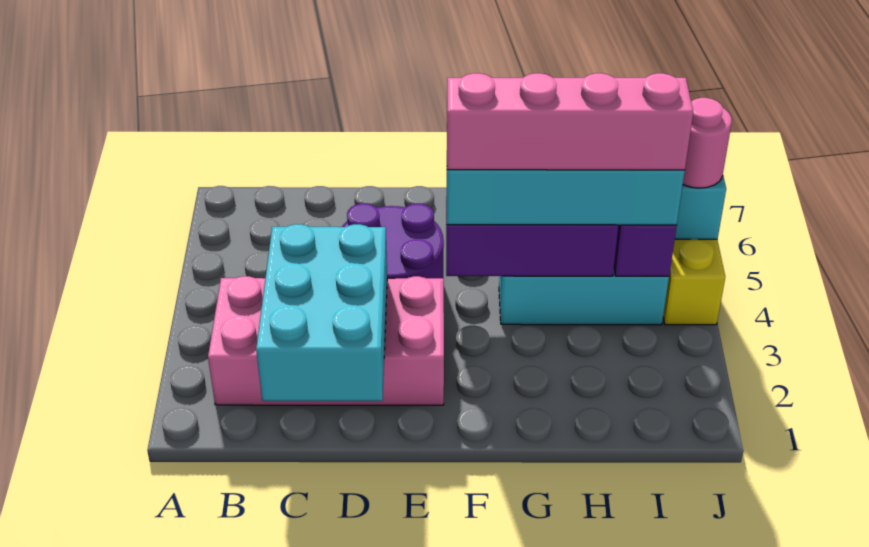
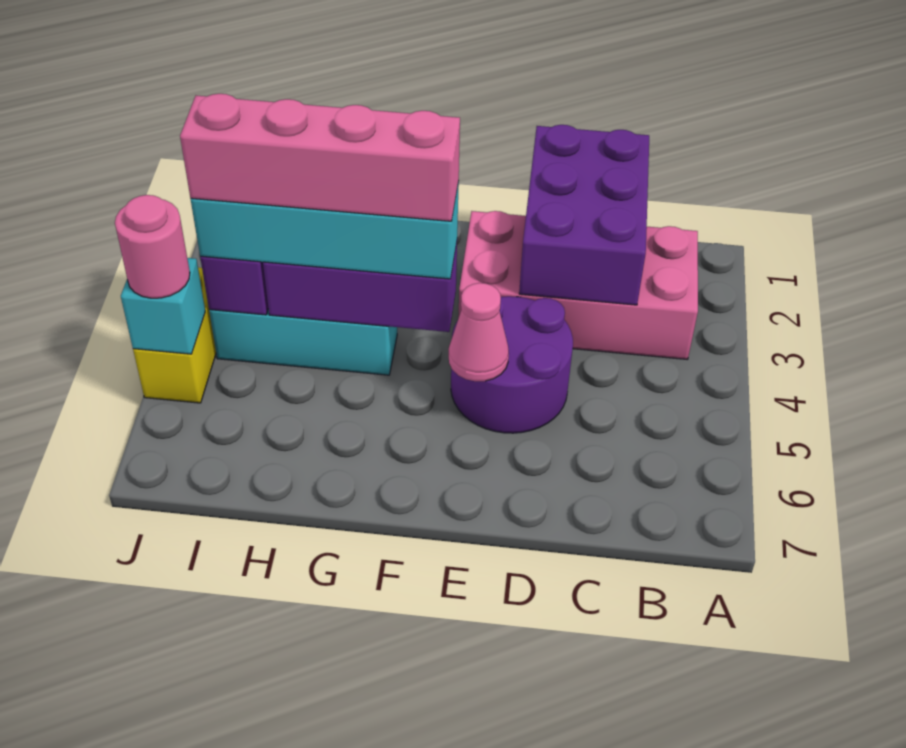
cyan 2x3 brick [256,224,387,401] -> purple 2x3 brick [519,125,649,305]
none -> pink 1x1 cone [449,283,509,381]

